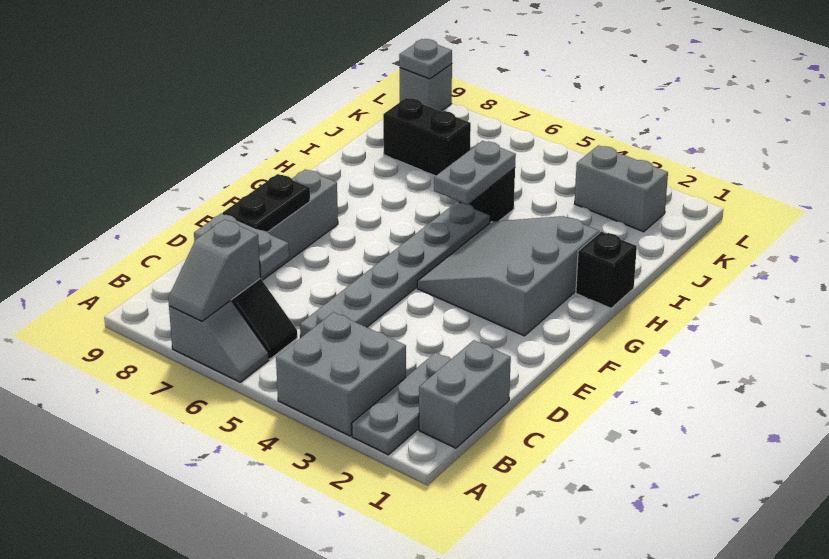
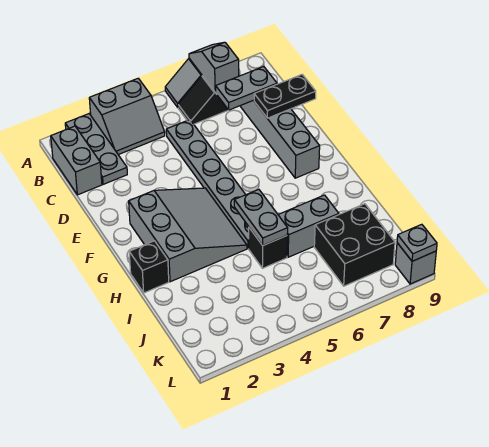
grey 2x2 brick [276,312,406,436] -> grey 2x2 slope [89,78,165,155]
black 1x2 plate [223,174,310,232] -> black 1x2 plate turned to [254,75,316,118]
black 1x2 brick [383,98,471,176] -> black 2x2 brick [314,204,395,286]
grey 1x2 brick [575,145,668,232] -> grey 1x2 brick moved to [278,195,339,257]

